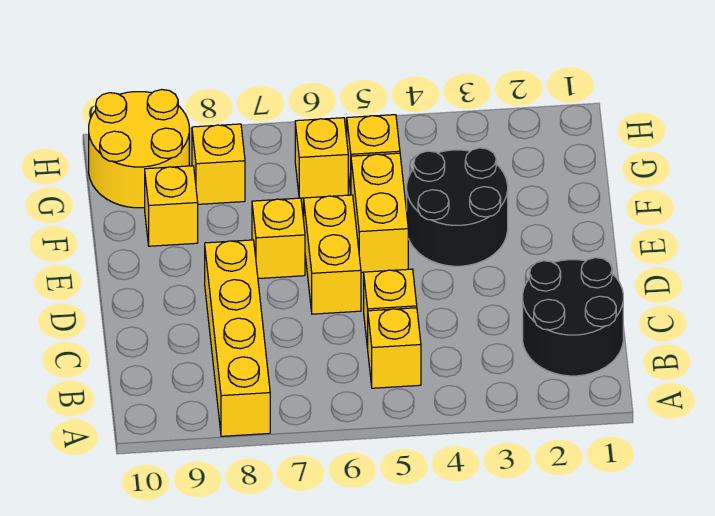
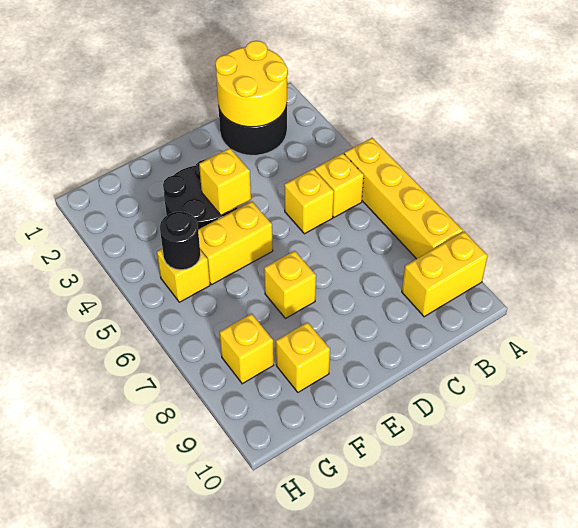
yellow 1x4 brick [205,240,270,436] -> yellow 1x4 brick turned to [344,138,463,259]
yellow 1x2 brick [304,195,361,314] -> yellow 1x2 brick moved to [402,232,488,317]
none -> black 1x1 round brick [160,212,201,270]
yellow 1x1 brick [295,118,348,198] -> yellow 1x1 brick moved to [199,148,251,215]
yellow 2x2 round brick [89,90,189,208] -> yellow 2x2 round brick moved to [215,41,288,127]

